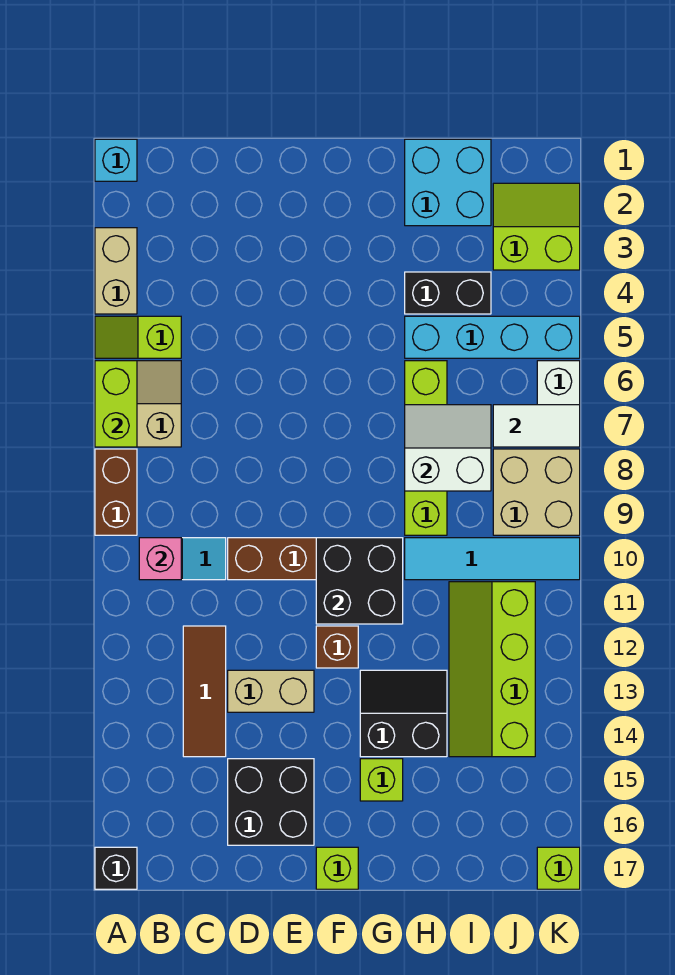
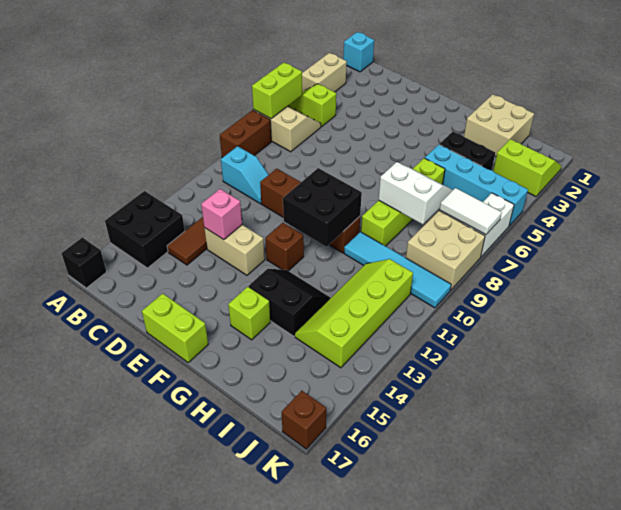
pink 1x1 brick [139,538,181,580] -> pink 1x1 brick moved to [201,189,242,240]
black 2x2 brick [228,759,314,845] -> black 2x2 brick moved to [105,191,185,268]
lime 1x1 brick [316,847,358,889] -> lime 1x2 brick [142,293,208,362]
cyan 2x2 brick [405,139,491,226] -> tan 2x2 brick [464,94,534,156]
lime 1x1 brick [537,847,580,889] -> brown 1x1 brick [282,391,326,449]

